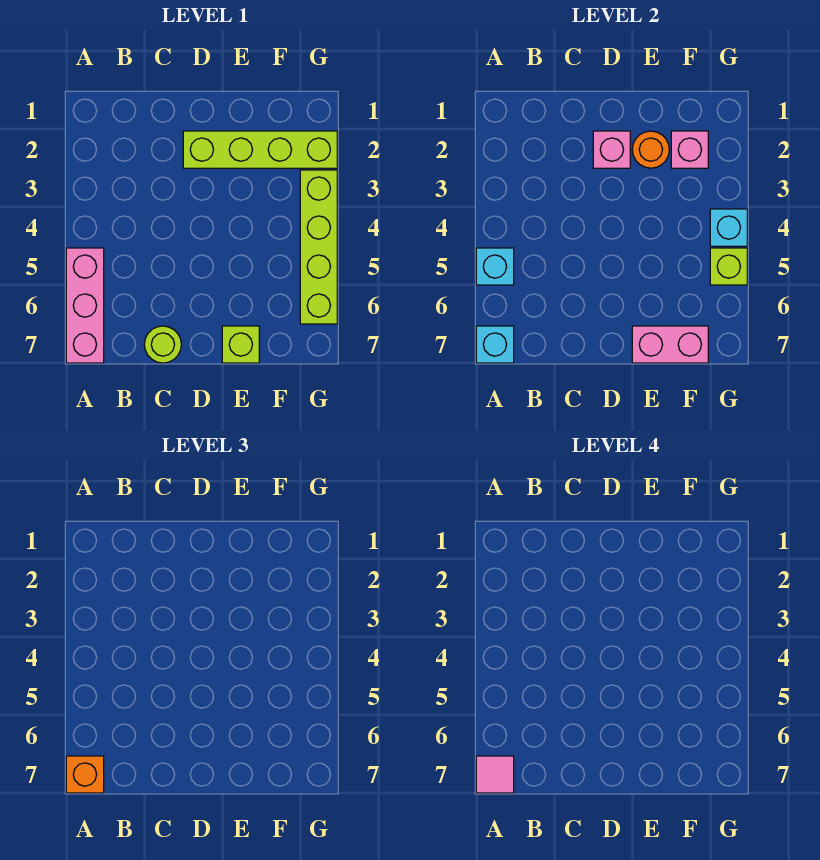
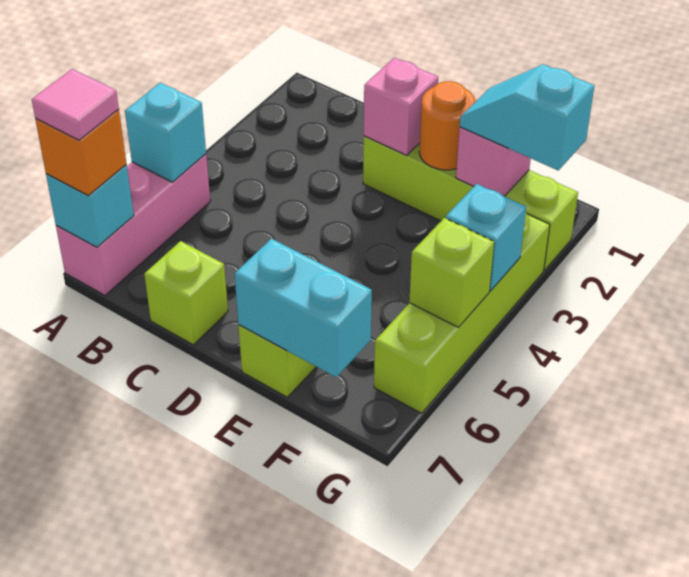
lime 1x1 round brick [144,326,181,363] -> lime 1x1 brick [144,241,228,345]
pink 1x2 brick [632,326,708,363] -> cyan 1x2 brick [235,239,372,377]
none -> cyan 1x2 slope [460,64,594,170]

